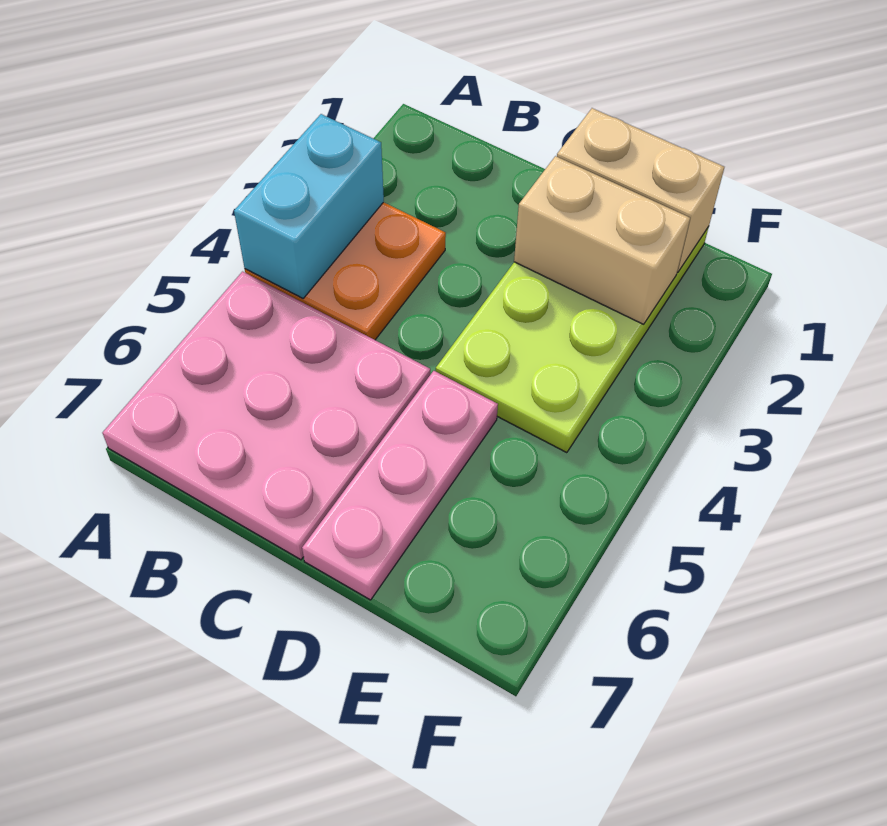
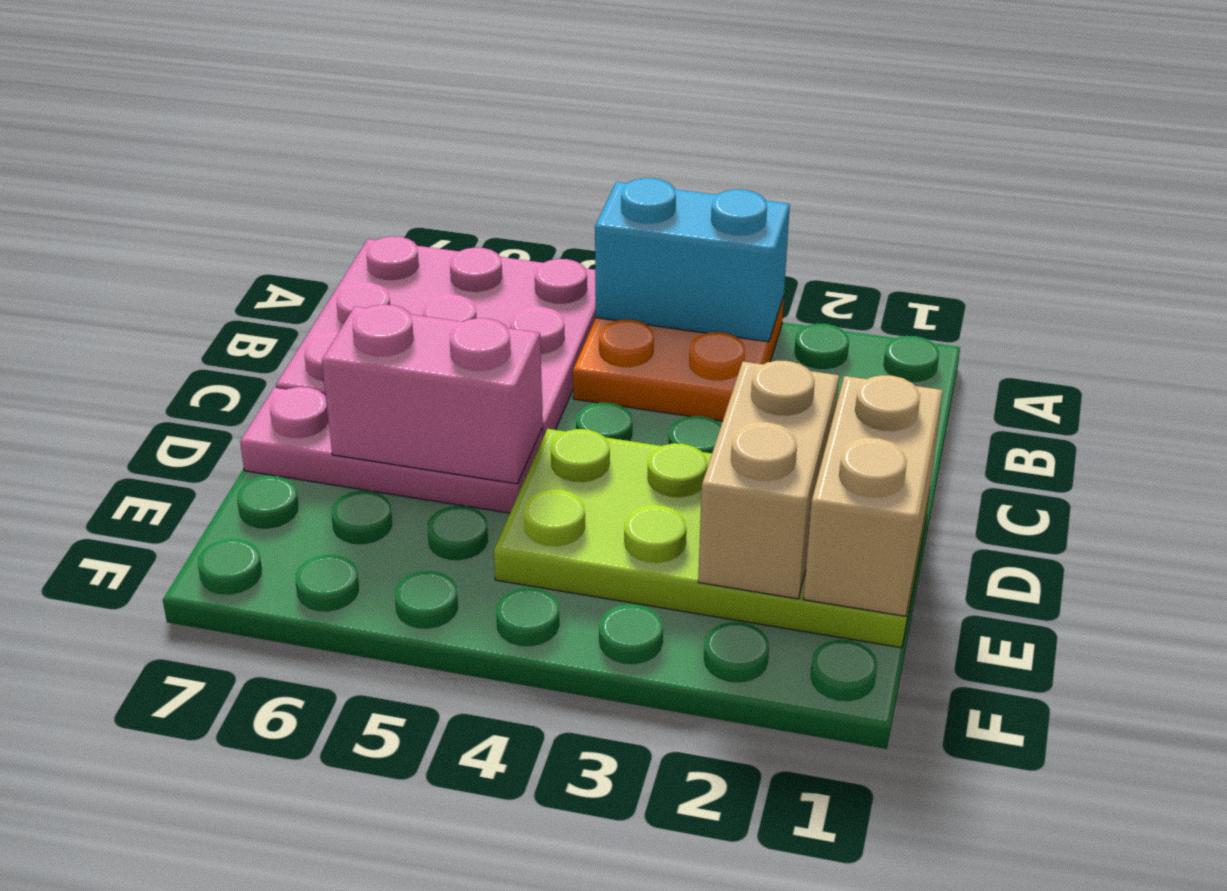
none -> pink 1x2 brick [322,305,543,484]

